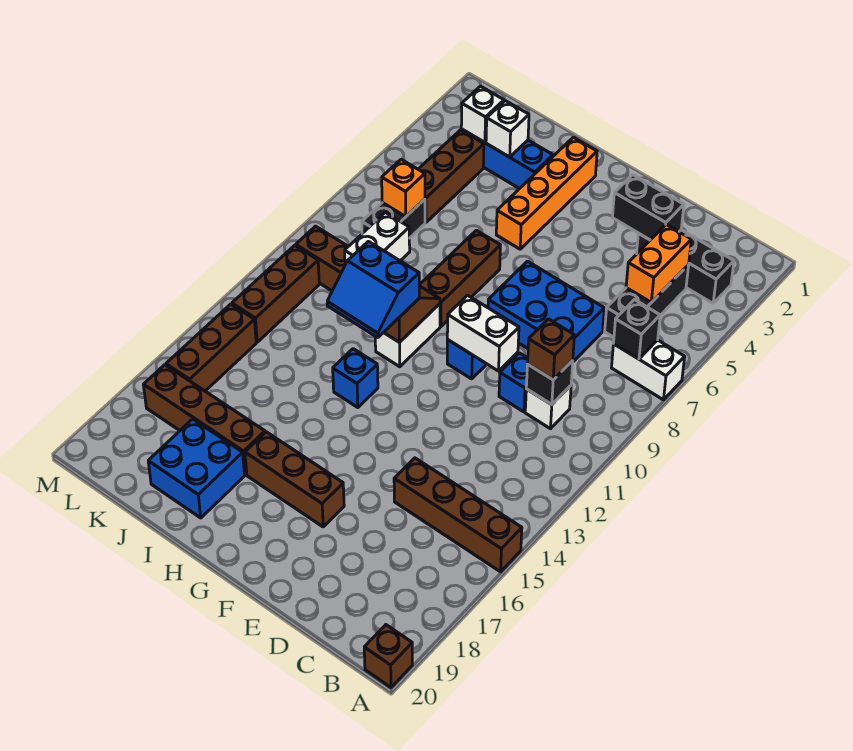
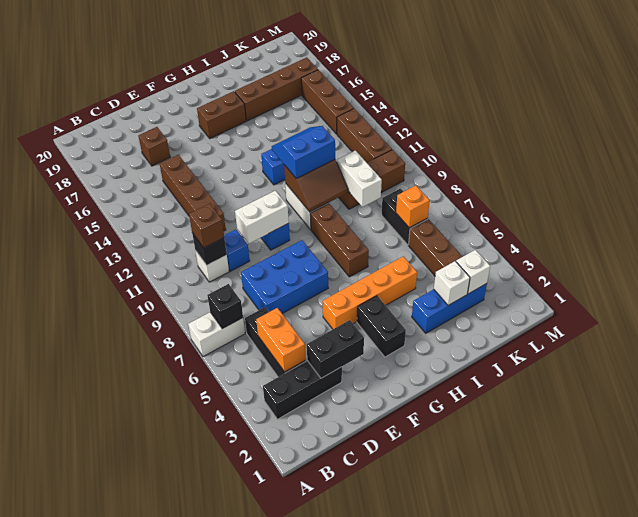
brown 1x4 brick [394,458,522,572] -> brown 1x4 brick turned to [160,155,226,231]
brown 1x1 brick [364,625,412,687] -> brown 1x1 brick moved to [138,127,170,166]
brown 1x3 brick [245,432,344,527] -> brown 1x2 brick [197,91,246,138]
none -> black 1x2 brick [357,296,406,357]
orange 1x4 brick [496,137,597,249] -> orange 1x4 brick turned to [323,256,417,329]
blue 2x2 brick [148,419,245,518] -> none

